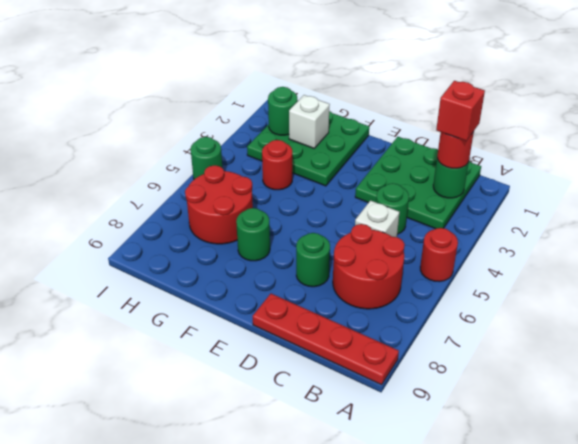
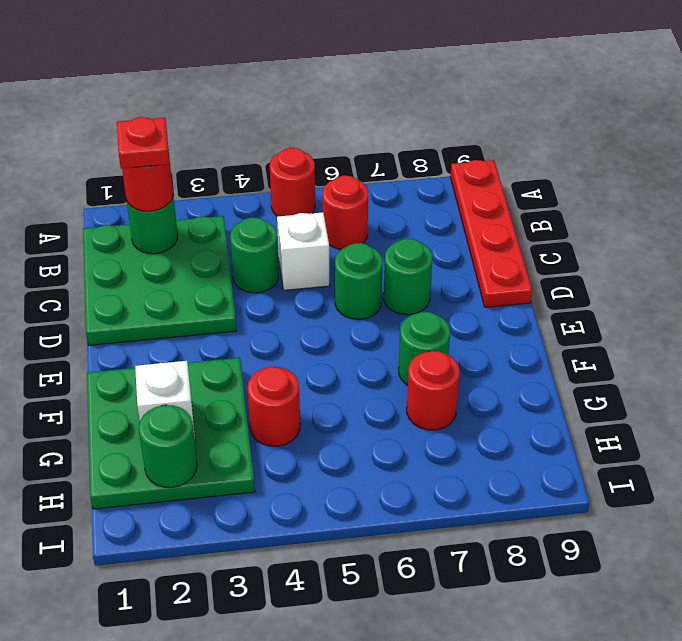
red 1x1 brick [436,81,485,141] -> red 1x1 plate [117,117,170,169]
red 2x2 round brick [333,224,405,309] -> red 1x1 round brick [323,175,368,249]
red 2x2 round brick [185,165,253,244] -> red 1x1 round brick [407,351,460,430]
green 1x1 round brick [191,137,222,179] -> green 1x1 round brick moved to [335,243,383,319]

